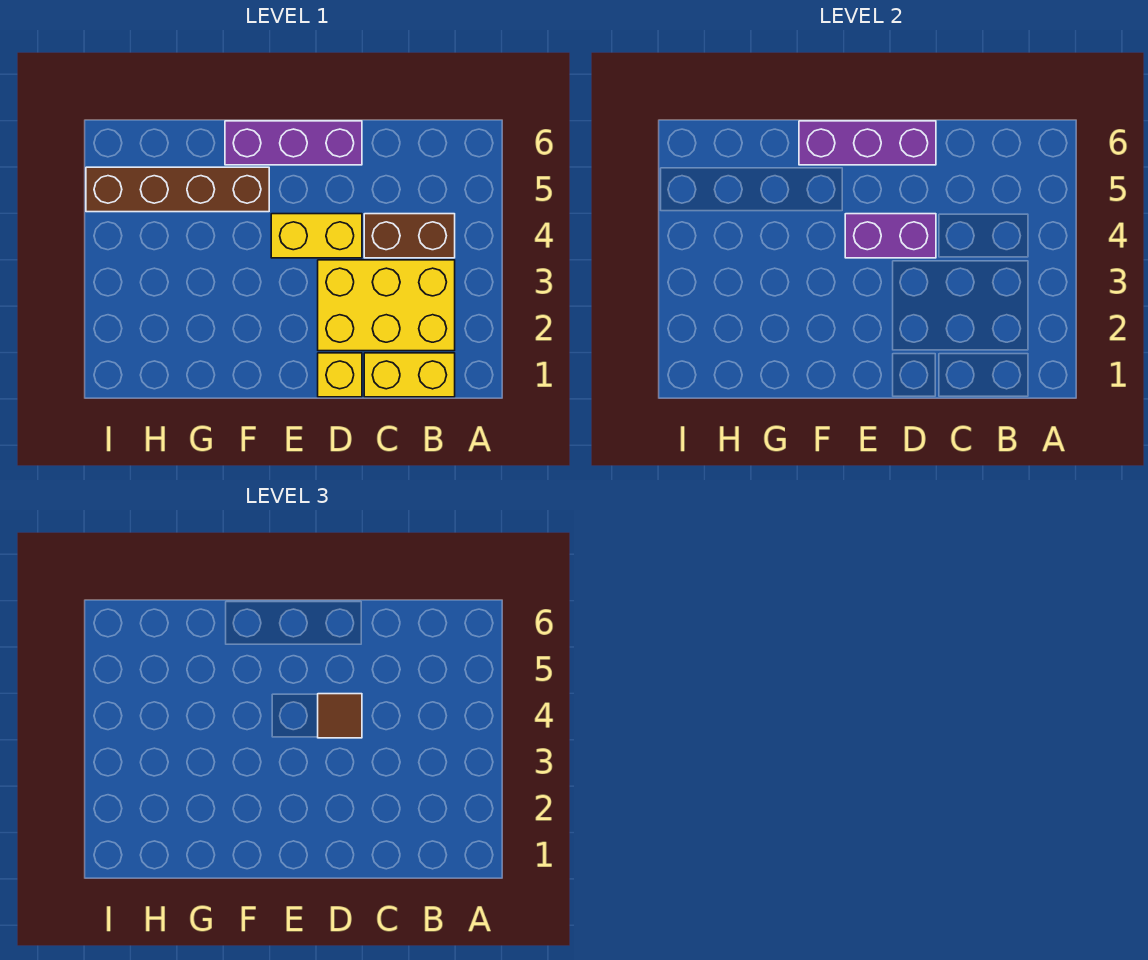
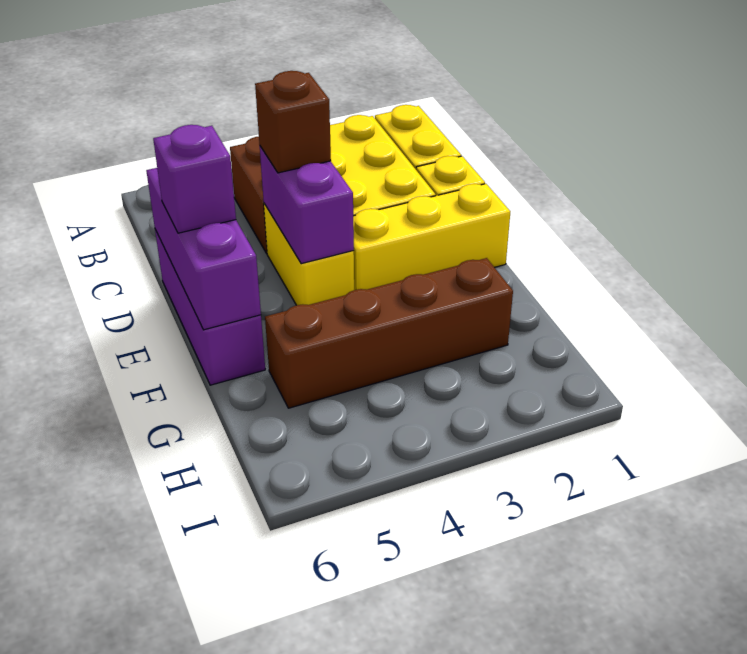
brown 1x1 tile [318,694,362,738] -> brown 1x1 brick [255,71,331,173]
none -> yellow 1x3 brick [353,184,510,290]
none -> purple 1x1 brick [153,125,236,233]
brown 1x4 brick [86,167,269,212] -> brown 1x4 brick turned to [265,258,513,408]

